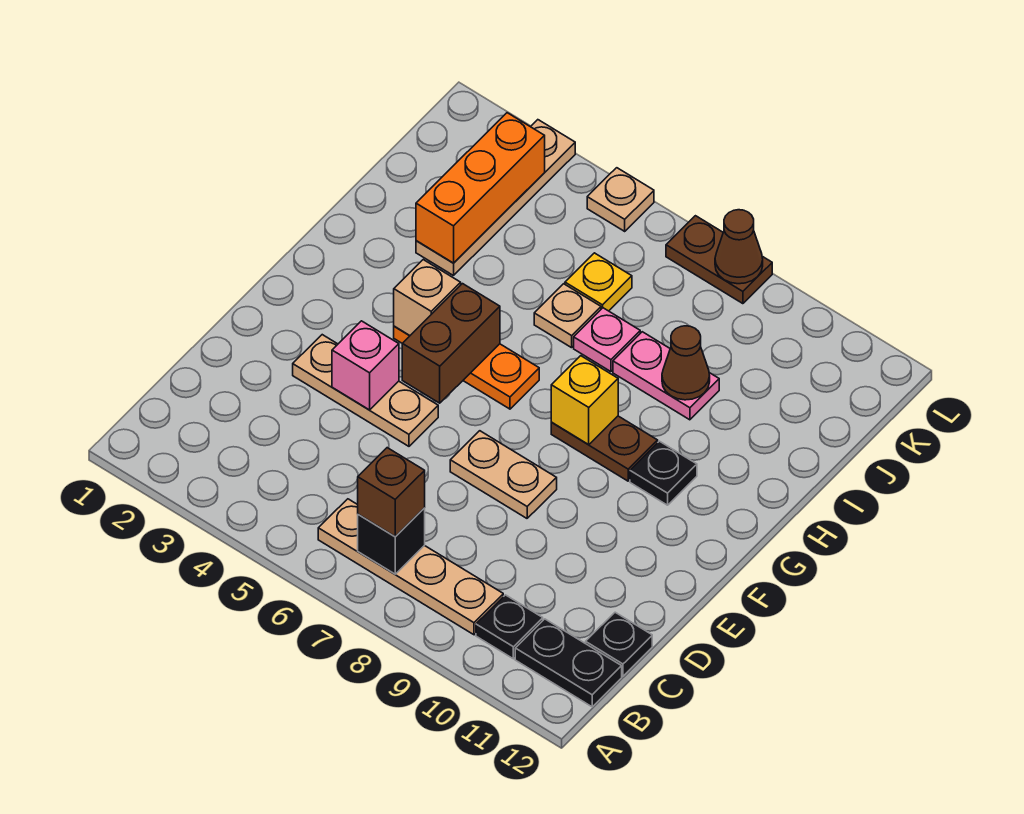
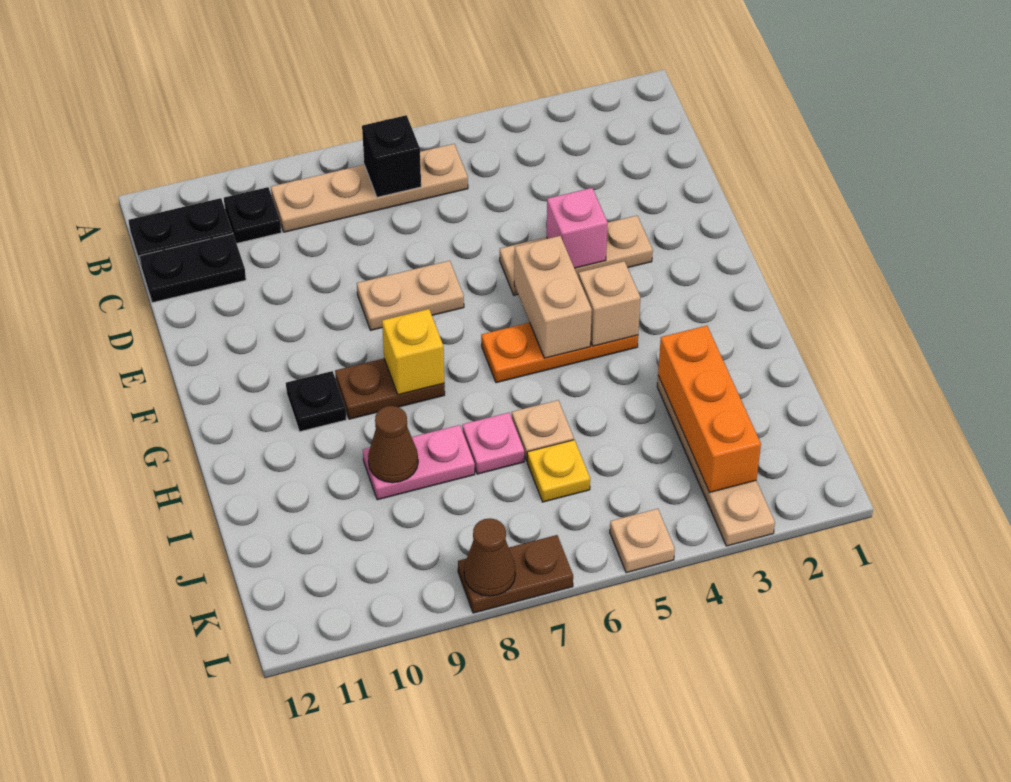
brown 1x1 brick [358,448,425,537] -> none
black 1x1 plate [586,612,652,676] -> black 1x2 plate [139,234,246,303]
brown 1x2 brick [402,284,500,403] -> tan 1x2 brick [514,236,592,358]

